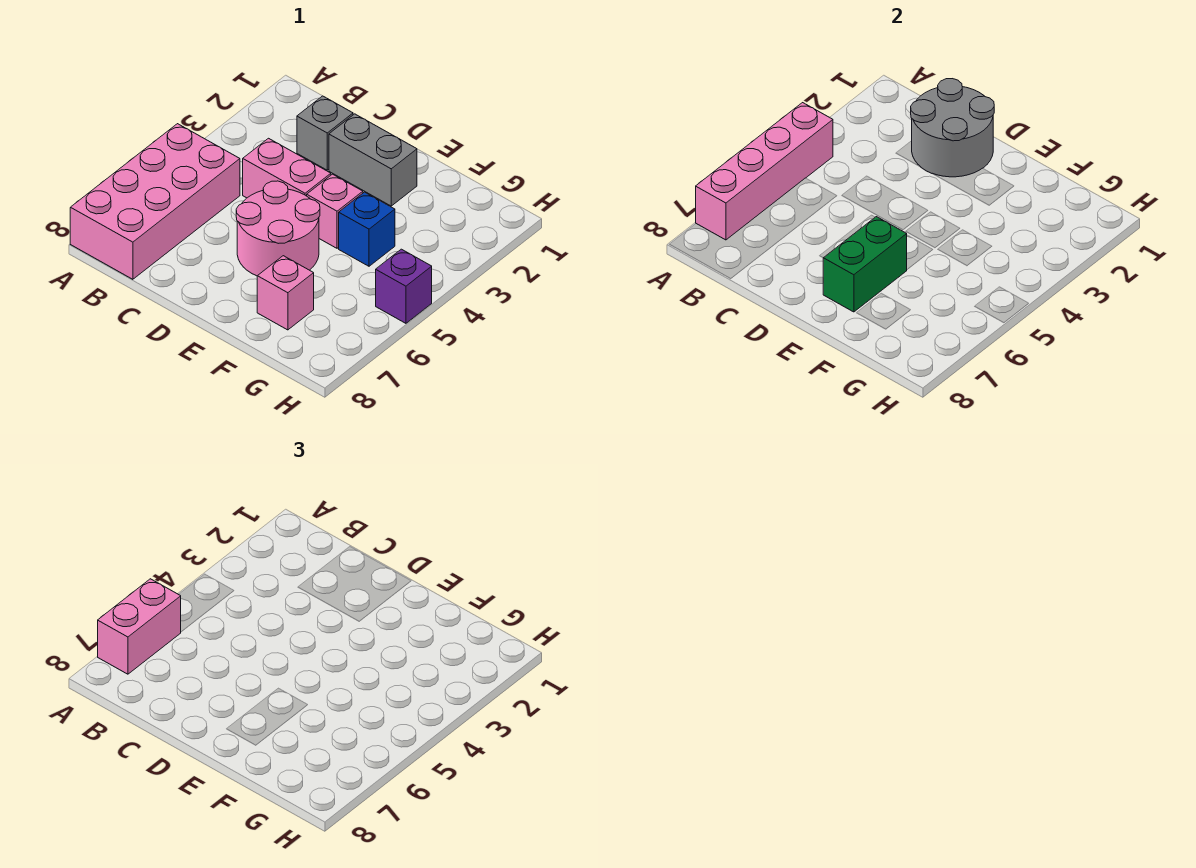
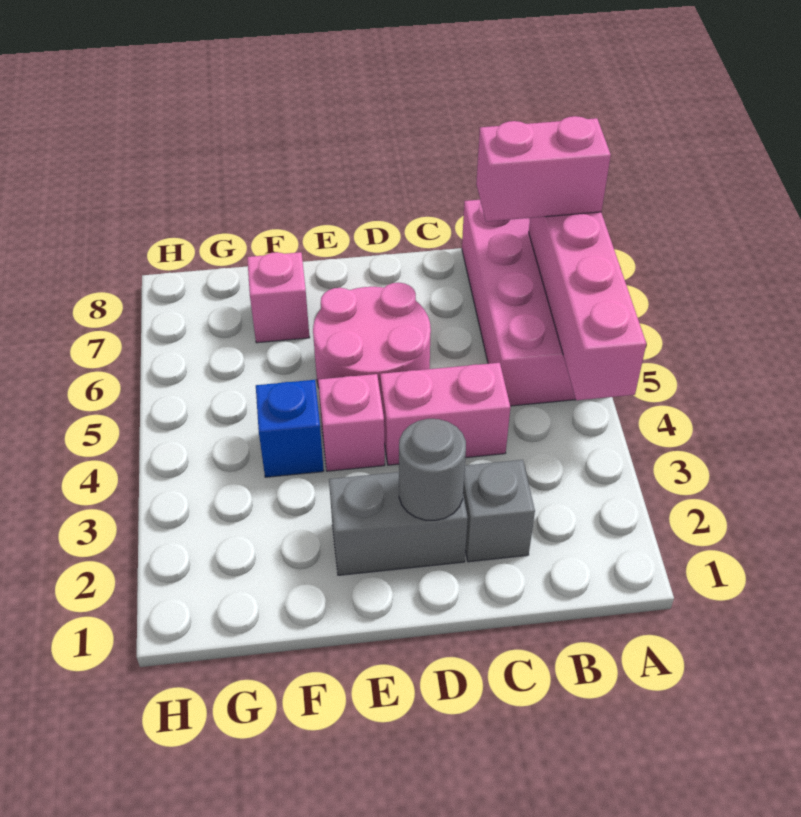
pink 1x2 brick [98,579,181,674] -> pink 1x2 brick turned to [476,116,611,222]
grey 2x2 round brick [911,79,994,177] -> grey 1x1 round brick [399,419,466,521]
green 1x2 brick [823,217,907,312] -> none
purple 1x1 brick [376,249,432,323] -> none

